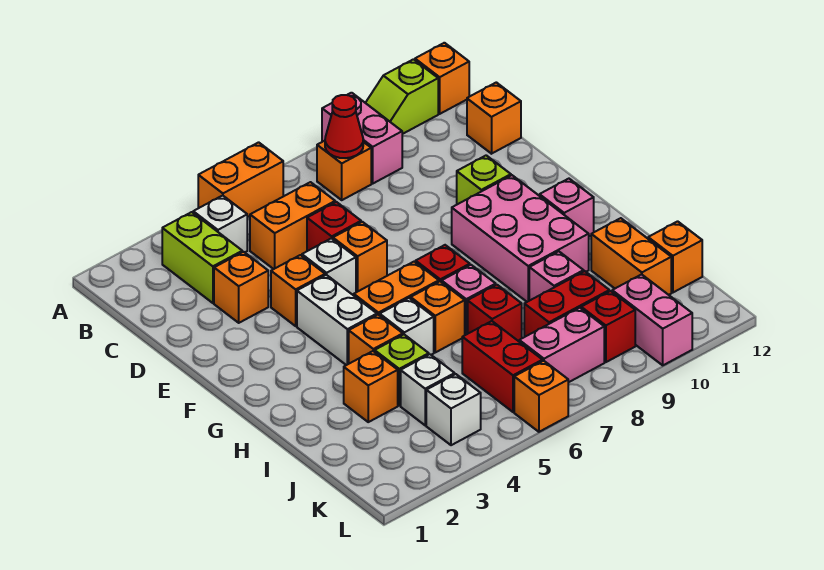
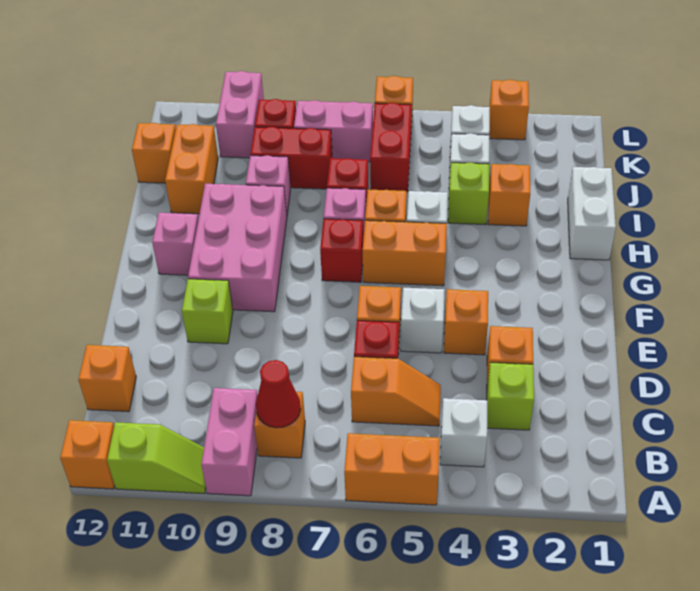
lime 1x2 brick [162,212,242,303] -> lime 1x1 brick [487,362,534,430]
orange 1x2 brick [250,182,335,269] -> orange 1x2 slope [351,357,441,426]
white 1x2 brick [297,275,377,365] -> white 1x2 brick moved to [568,167,616,260]
orange 1x1 brick [349,315,403,364] -> orange 1x1 brick moved to [489,79,529,140]

